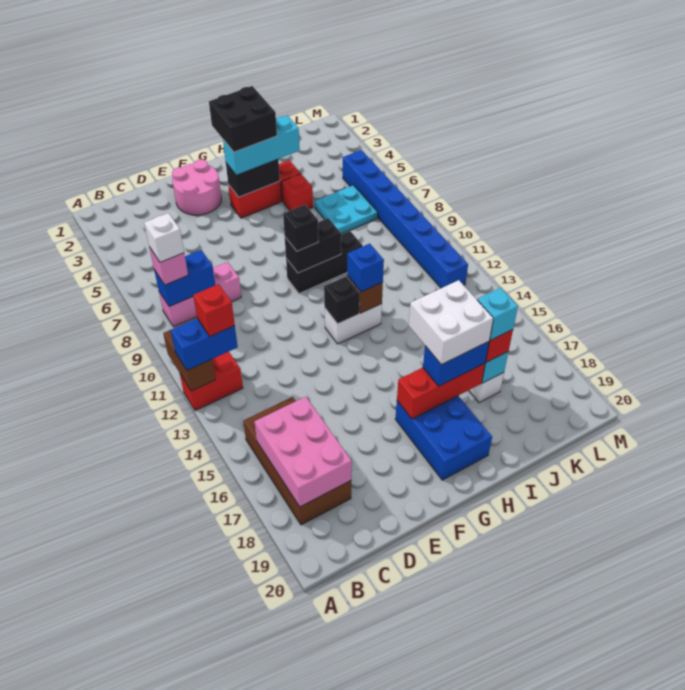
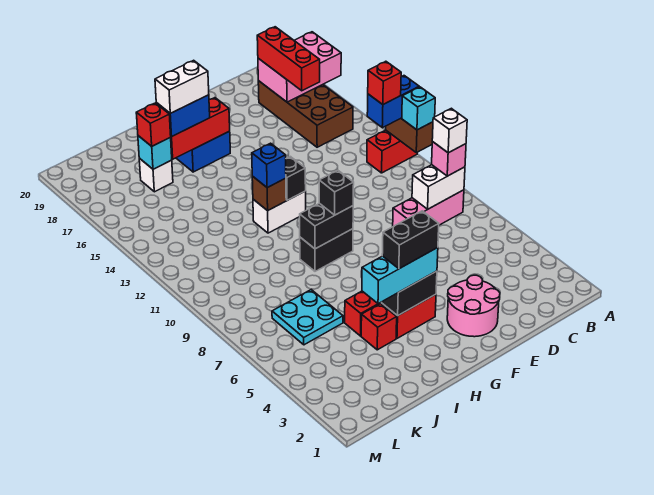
blue 1x2 brick [154,250,215,307] -> white 1x2 brick [412,165,465,209]
pink 2x3 brick [255,397,352,507] -> pink 2x3 brick turned to [258,32,341,102]
none -> red 1x3 brick [257,27,320,91]
black 2x2 brick [209,86,277,152] -> black 1x2 brick [382,211,439,269]
black 1x3 brick [286,231,363,294] -> black 1x2 brick [300,229,353,271]
white 2x2 brick [409,280,493,365] -> white 1x2 brick [155,60,209,113]
cyan 1x1 brick [477,288,518,340] -> cyan 1x1 brick moved to [402,87,435,130]
blue 1x8 brick [343,150,468,288] -> none

